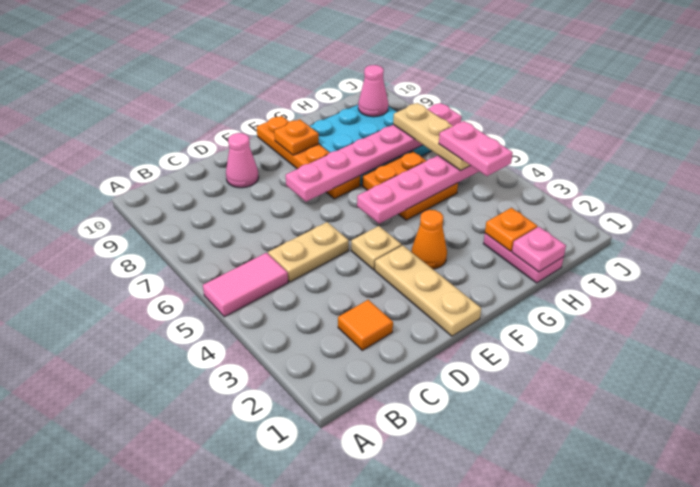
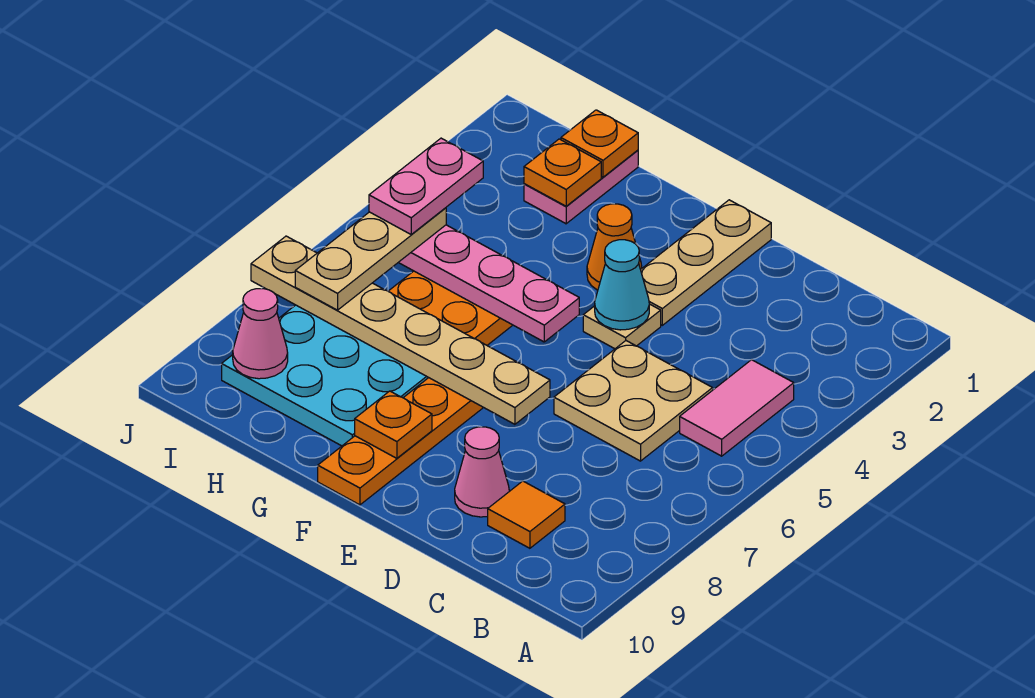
pink 1x2 tile [203,253,288,317] -> pink 1x2 tile turned to [680,360,794,456]
orange 1x1 tile [338,300,393,350] -> orange 1x1 tile moved to [488,481,565,548]
tan 1x2 plate [268,222,349,282] -> tan 2x2 plate [554,341,713,461]
none -> cyan 1x1 cone [595,240,649,330]
pink 1x6 plate [286,103,462,202] -> tan 1x6 plate [251,236,550,424]
pink 1x1 plate [512,227,566,272] -> orange 1x1 plate [561,110,638,177]

